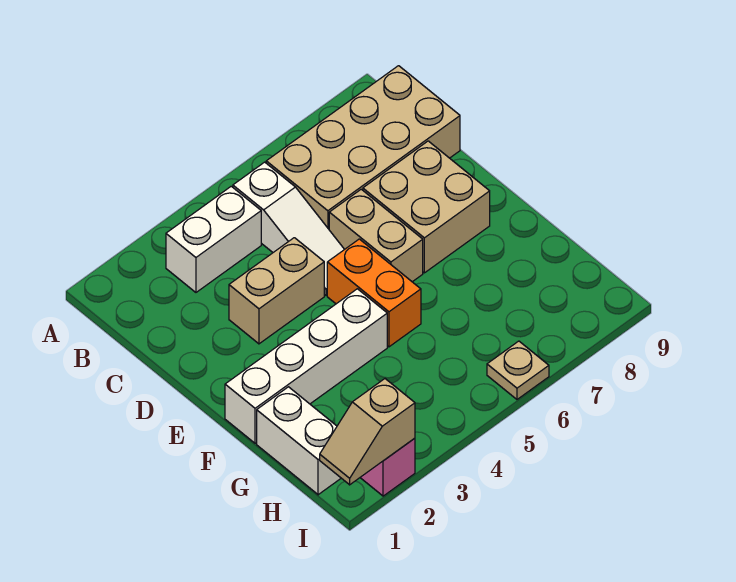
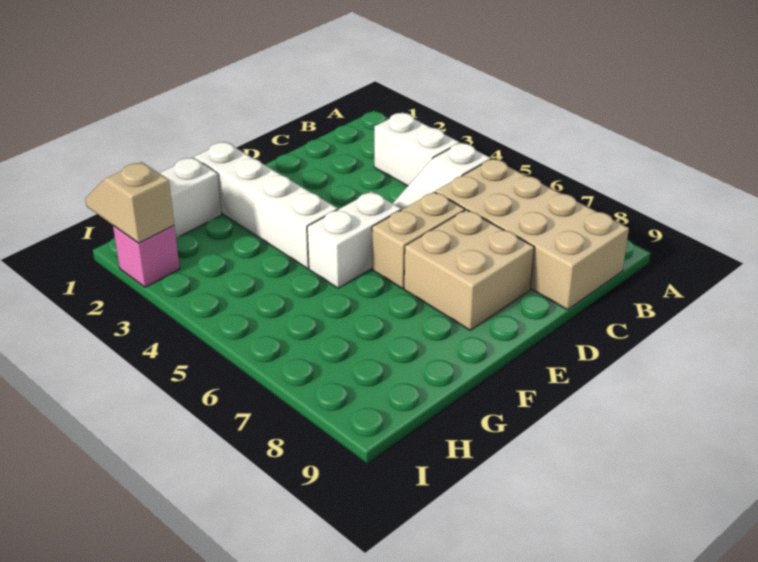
tan 1x2 brick [229,238,324,344] -> none
orange 1x2 brick [327,239,421,347] -> white 1x2 brick [307,192,401,288]
tan 1x1 plate [487,341,549,399] -> none

